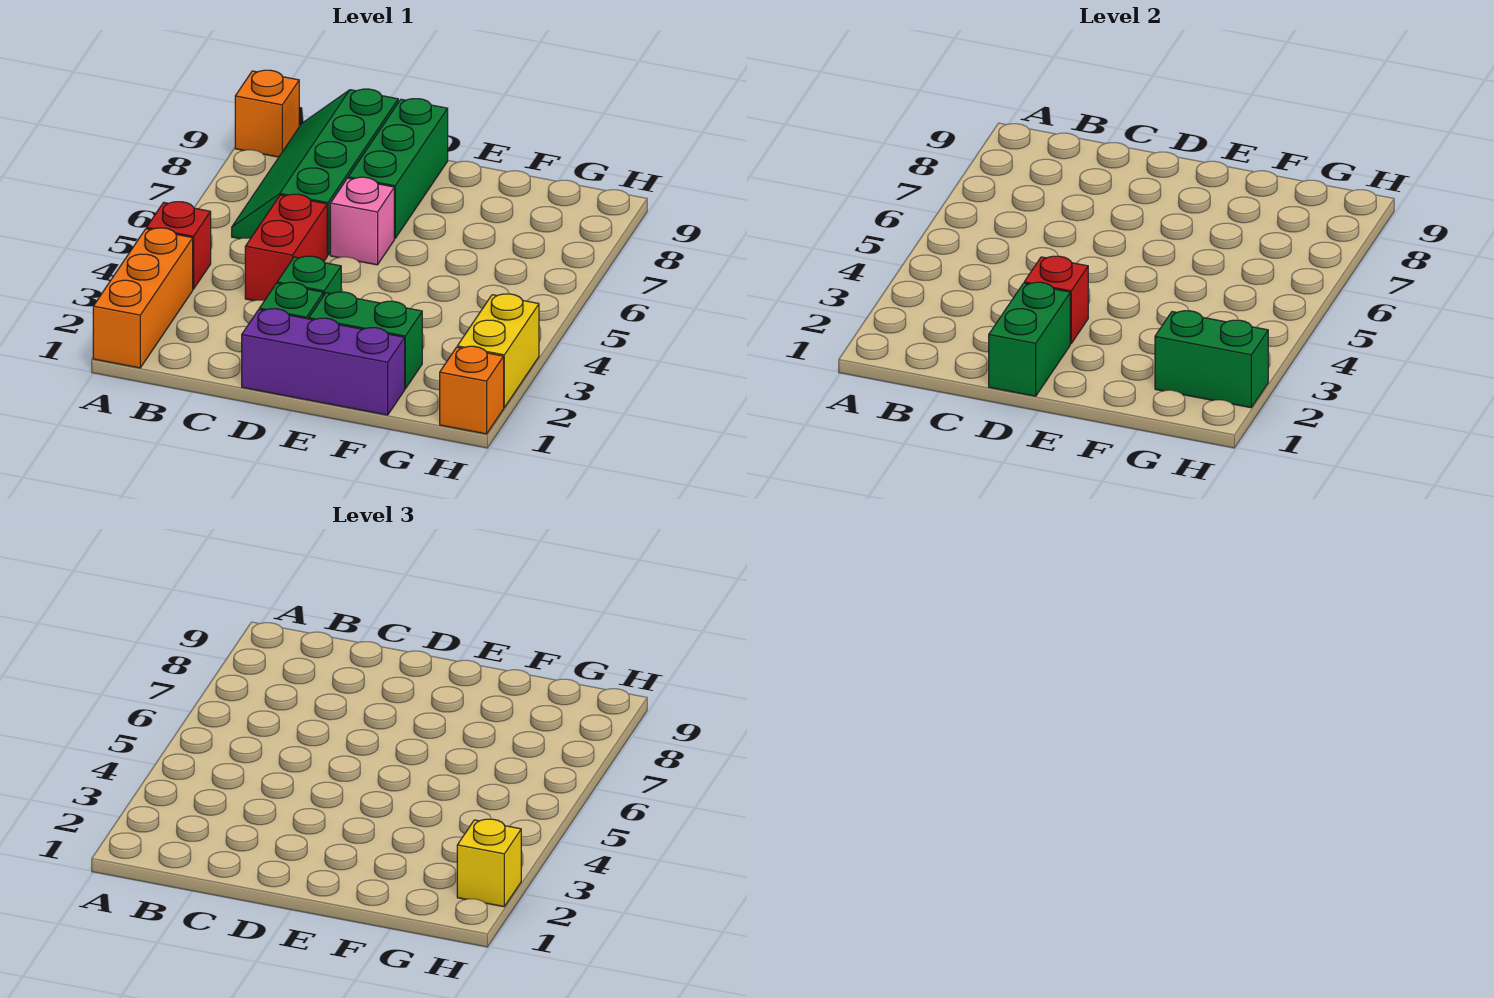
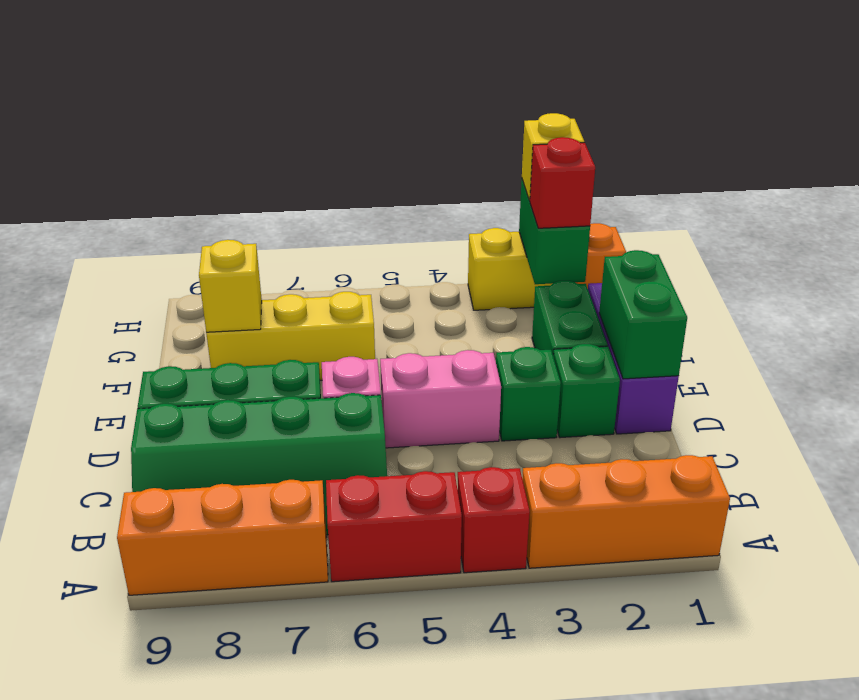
orange 1x1 brick [235,70,299,157] -> orange 1x3 brick [117,480,328,595]
red 1x2 brick [245,194,327,301] -> red 1x2 brick moved to [326,471,462,582]
green 1x2 brick [989,282,1070,396] -> green 1x2 brick turned to [599,250,687,379]
red 1x1 brick [1024,256,1088,344] -> red 1x1 brick moved to [530,137,595,228]
none -> pink 1x2 brick [380,350,501,448]
none -> yellow 1x3 brick [206,292,375,380]
none -> yellow 1x1 brick [199,240,262,332]

